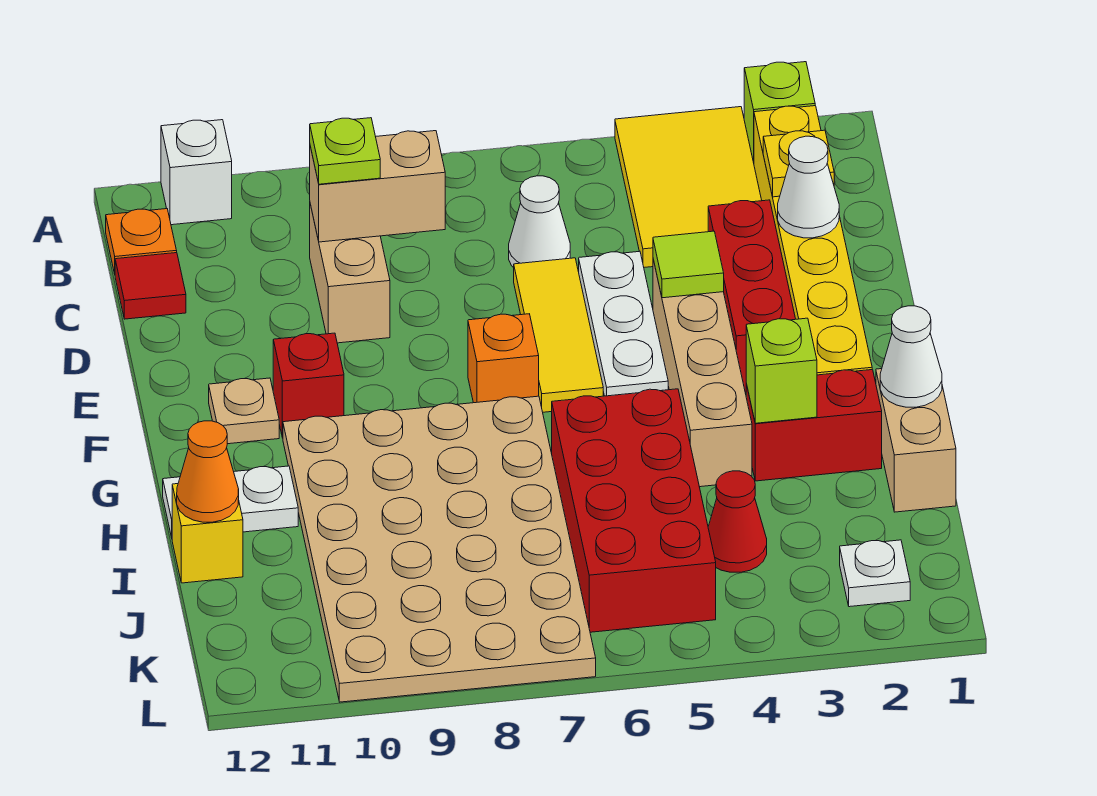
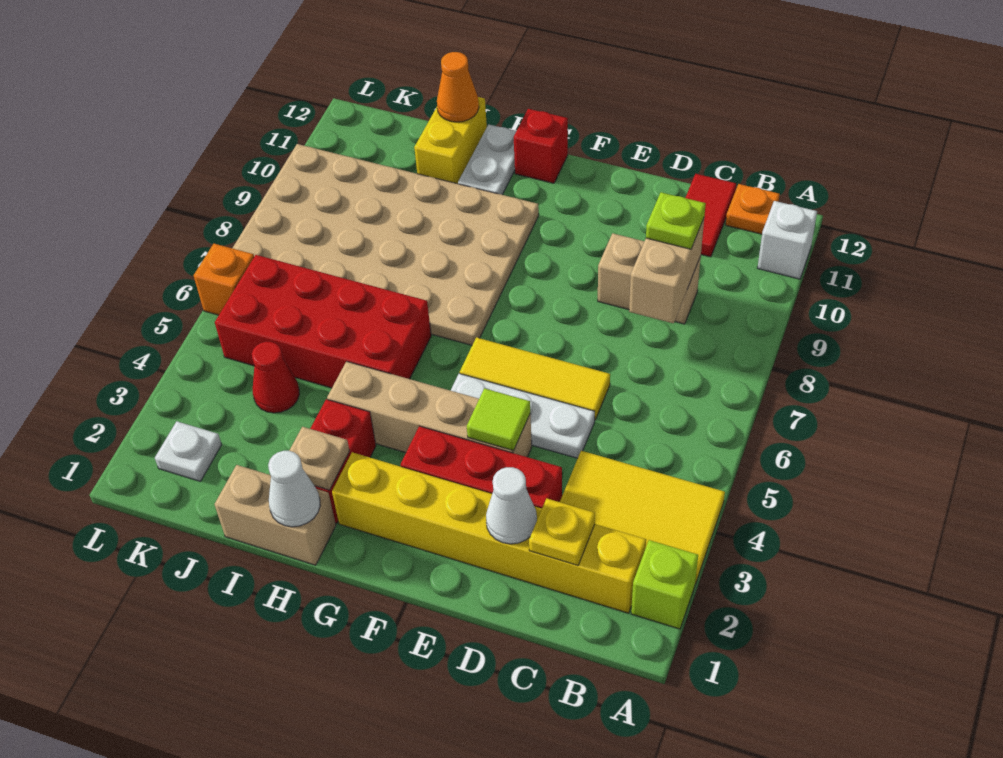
white 1x1 cone [509,176,570,268] -> none
red 1x1 tile [115,253,186,319] -> red 1x2 tile [685,174,736,257]
orange 1x1 brick [468,314,539,403] -> orange 1x1 brick moved to [194,244,254,315]
red 1x1 brick [273,333,344,438] -> red 1x1 brick moved to [514,109,568,183]
tan 1x1 plate [209,378,279,444] -> tan 1x1 plate moved to [289,427,349,490]
lime 1x1 brick [746,318,817,423] -> none
yellow 1x1 brick [172,484,243,583] -> yellow 1x2 brick [414,97,487,184]

